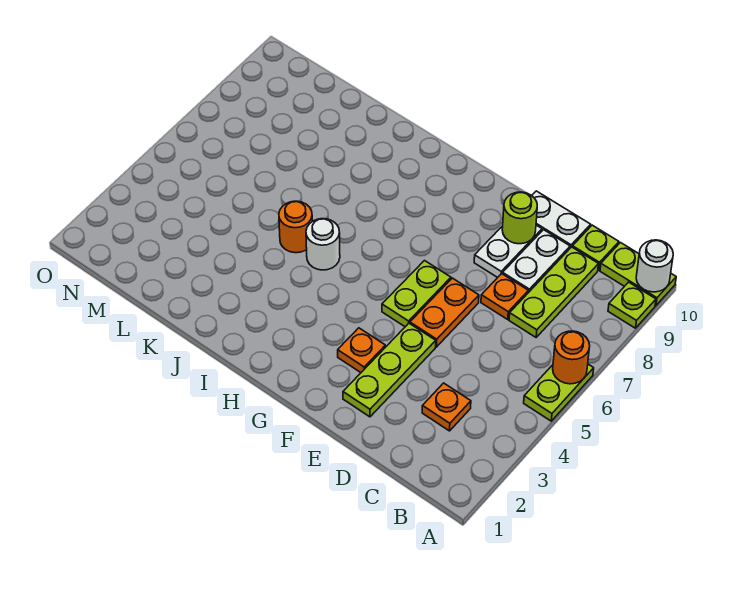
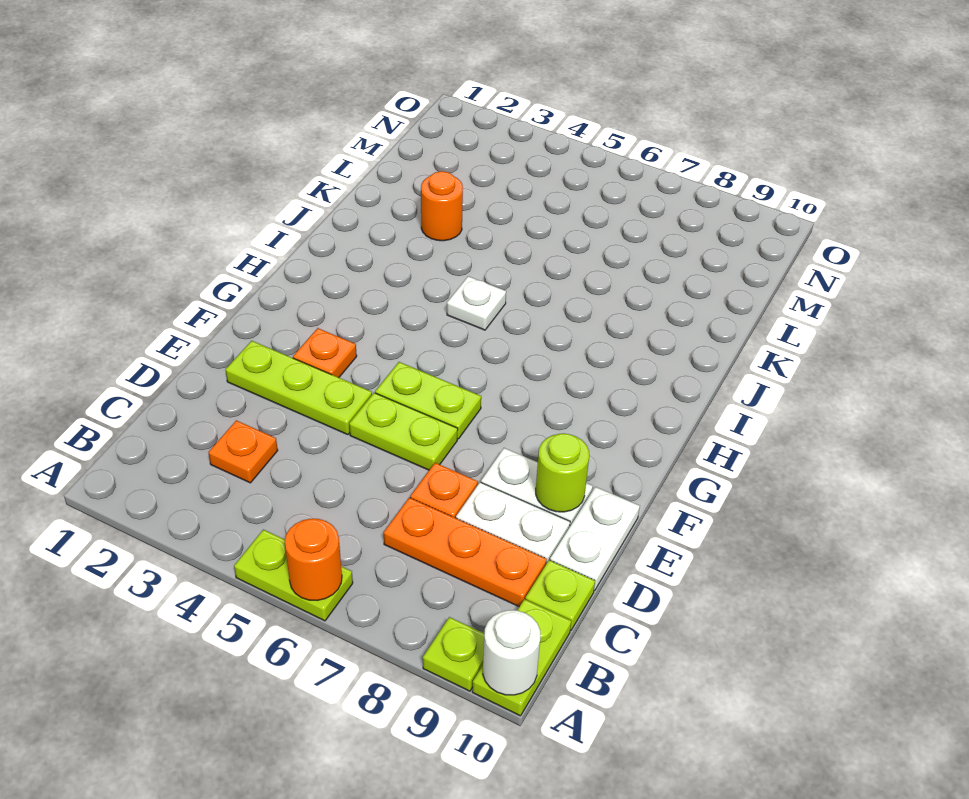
lime 1x3 plate [509,247,598,337] -> orange 1x3 plate [384,498,547,607]
orange 1x2 plate [410,278,479,347] -> lime 1x2 plate [349,393,458,470]
white 1x1 round brick [306,219,340,270] -> white 1x1 plate [447,276,506,330]
orange 1x1 round brick [279,201,312,253] -> orange 1x1 round brick moved to [421,171,463,241]

